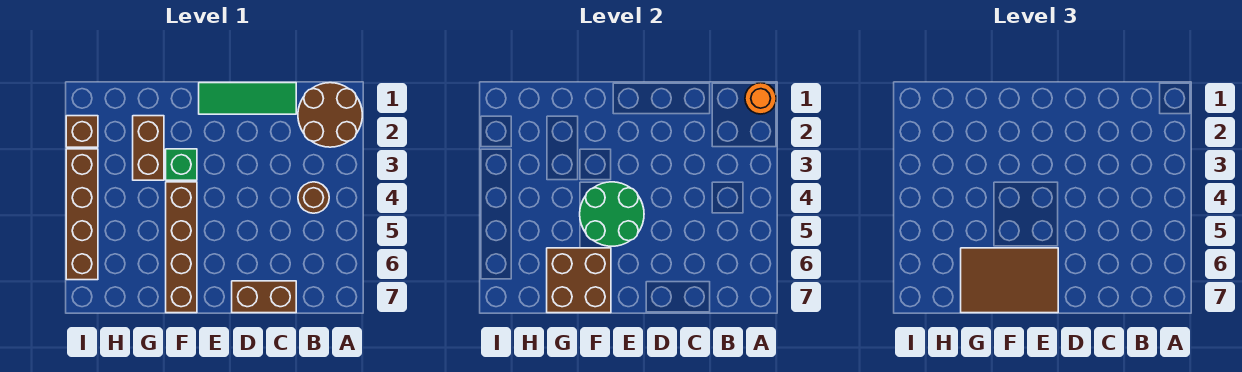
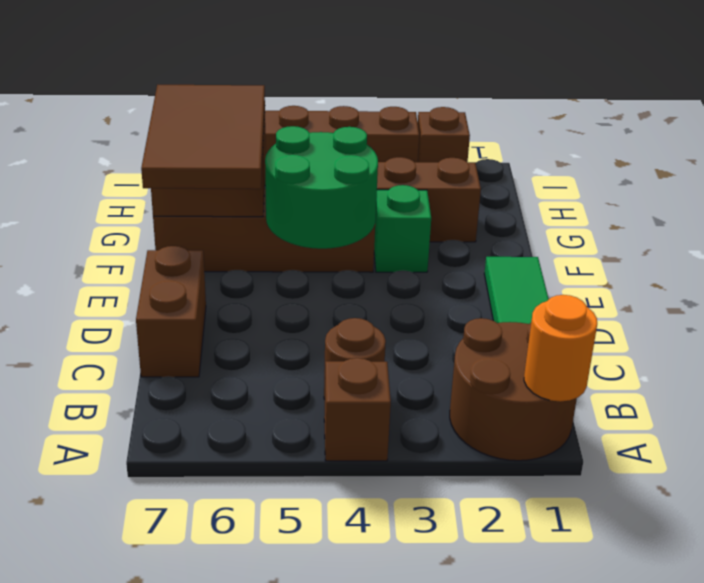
none -> brown 1x1 brick [324,358,391,461]

